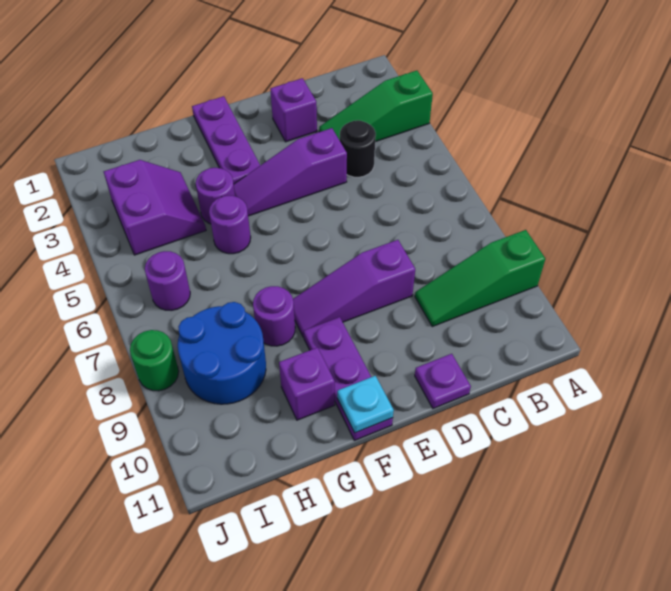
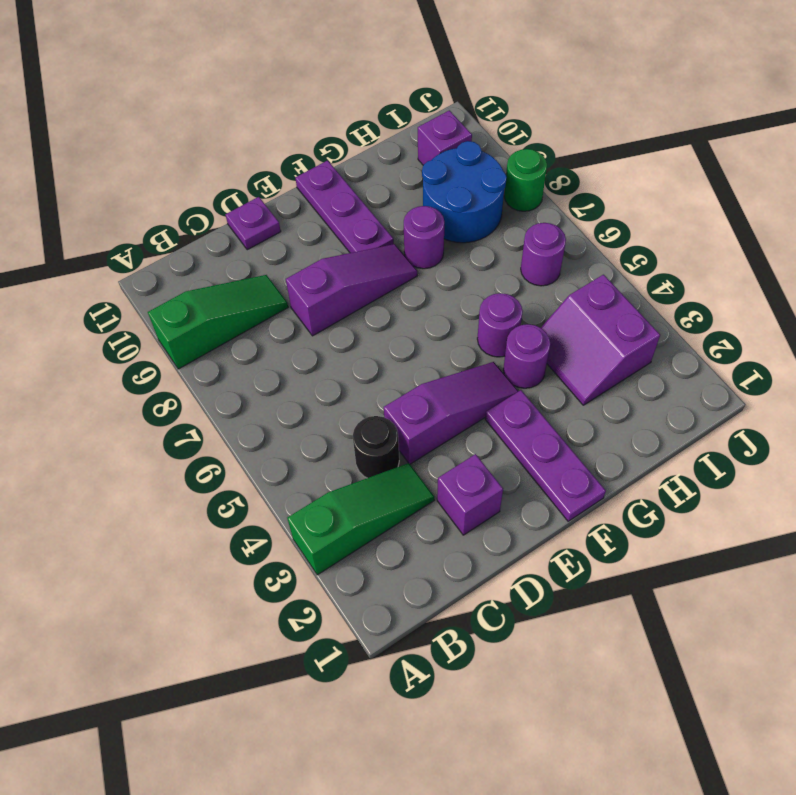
cyan 1x1 plate [337,376,394,433] -> none
purple 1x1 brick [279,348,335,420] -> purple 1x1 brick moved to [418,110,472,165]

